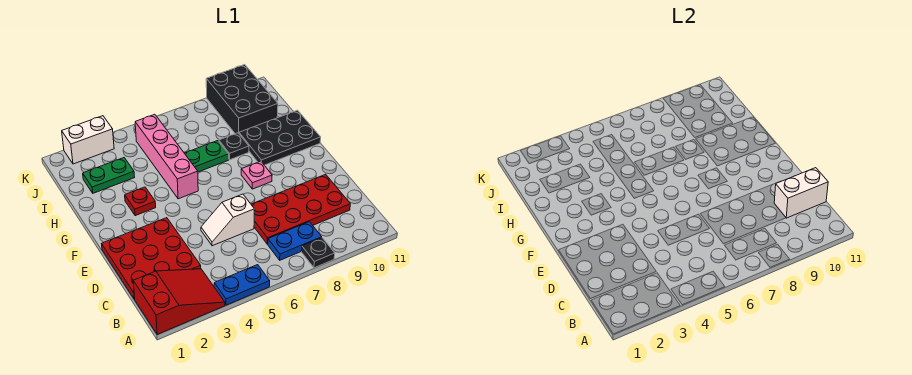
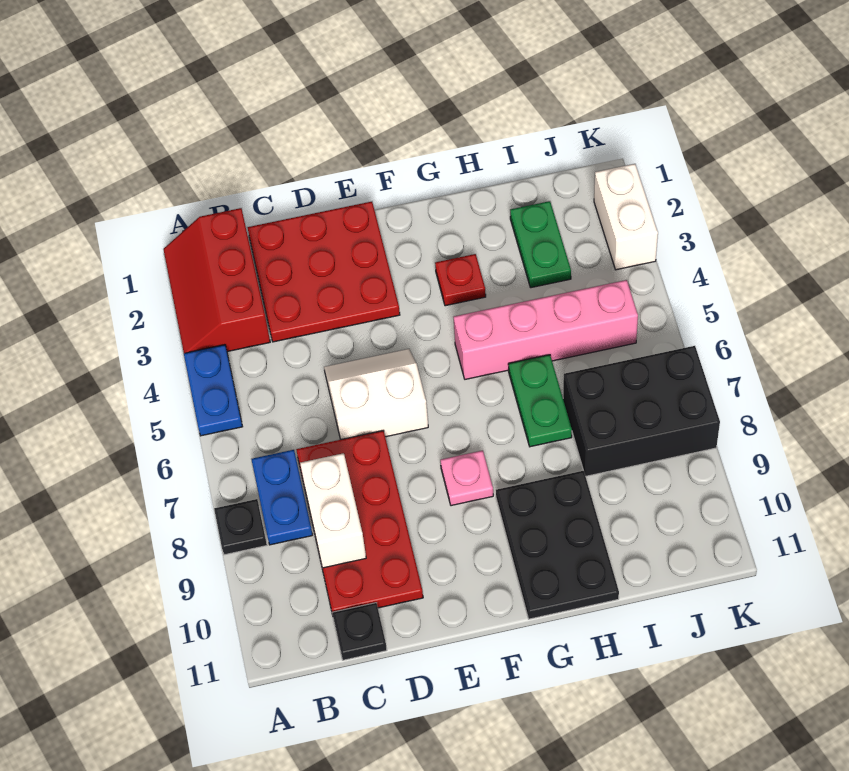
red 2x3 slope [133,269,225,334] -> red 2x3 slope turned to [163,208,270,353]
white 1x2 brick [774,168,828,218] -> white 1x2 brick moved to [300,453,366,568]
white 1x2 slope [201,194,254,246] -> white 2x2 slope [324,349,428,440]
black 1x1 plate [219,133,249,160] -> black 1x1 plate moved to [332,603,387,660]
black 2x3 brick [206,65,278,134] -> black 2x3 brick moved to [563,346,720,476]

